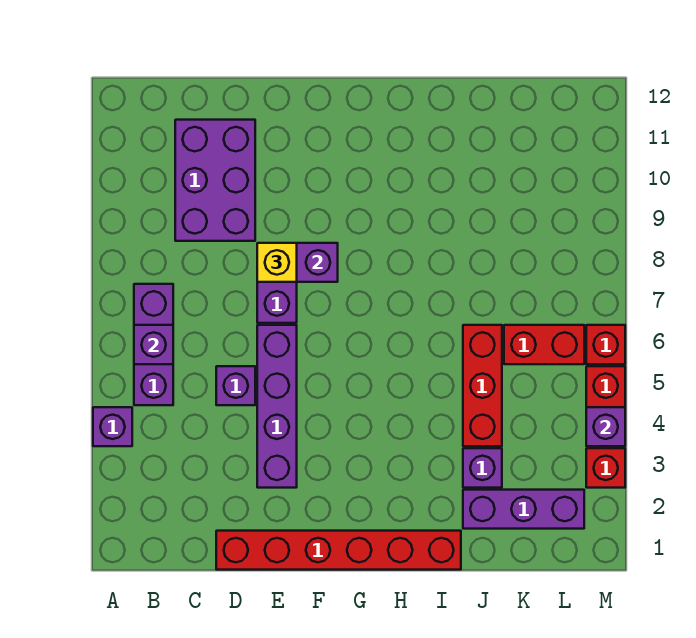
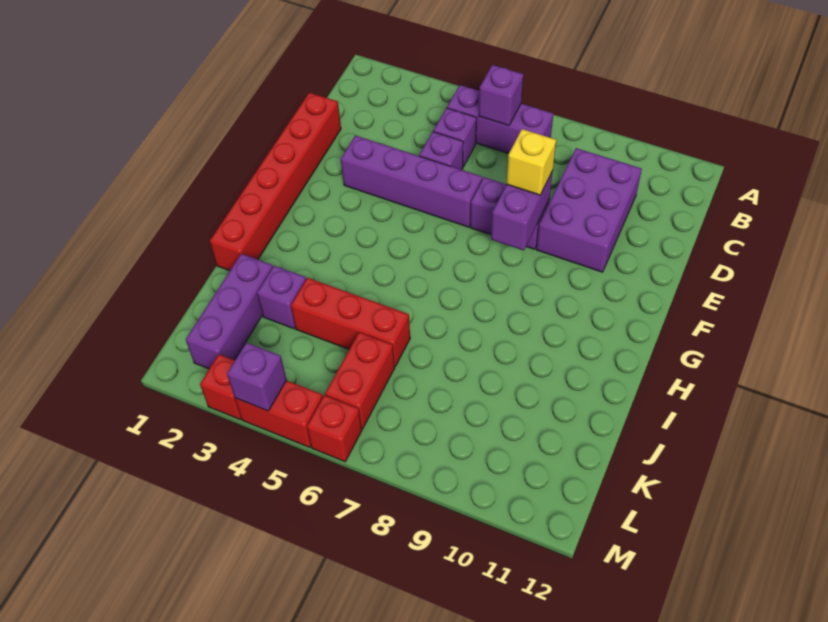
purple 1x1 brick [93,407,132,446] -> purple 1x1 brick moved to [433,108,477,167]
purple 2x3 brick [175,120,255,241] -> purple 2x3 brick turned to [536,148,642,272]

